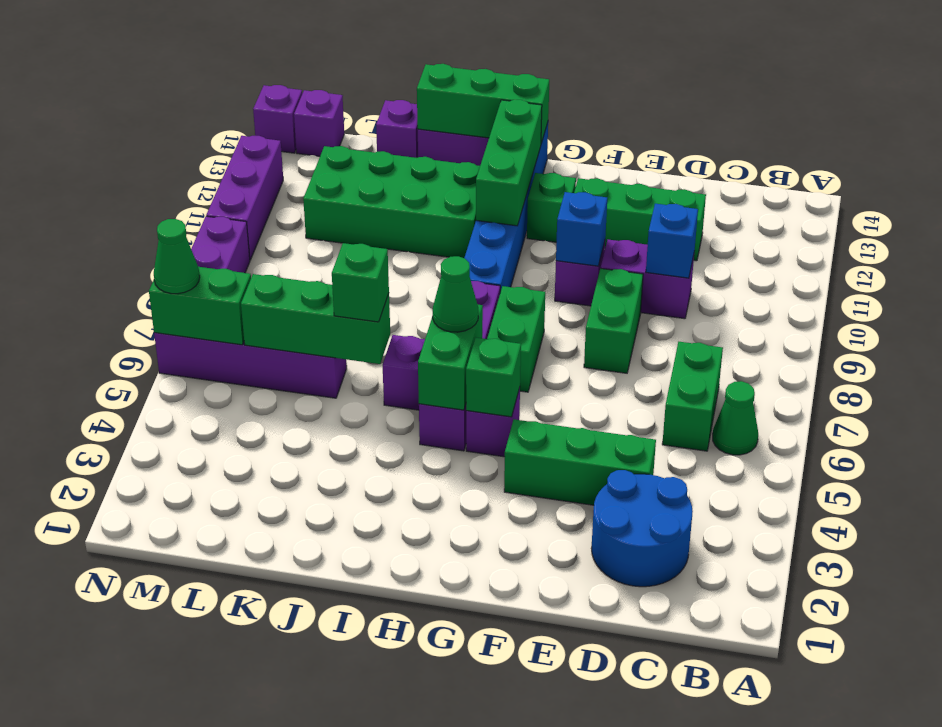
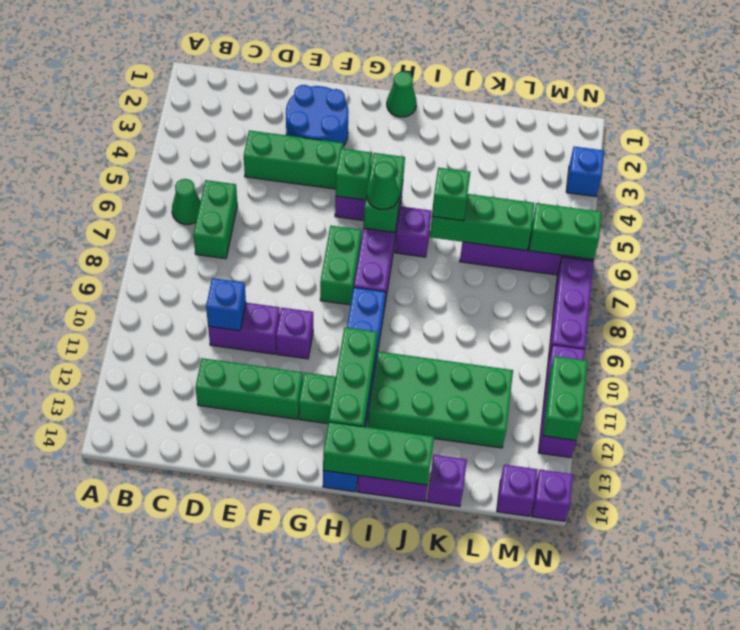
blue 2x2 round brick [591,470,693,587] -> blue 2x2 round brick moved to [286,85,349,146]
green 1x2 brick [584,268,643,373] -> green 1x2 brick moved to [543,356,587,440]
blue 1x1 brick [556,192,607,266] -> blue 1x1 brick moved to [566,146,604,197]
green 1x1 cone [154,219,200,294] -> green 1x1 cone moved to [387,72,417,117]

